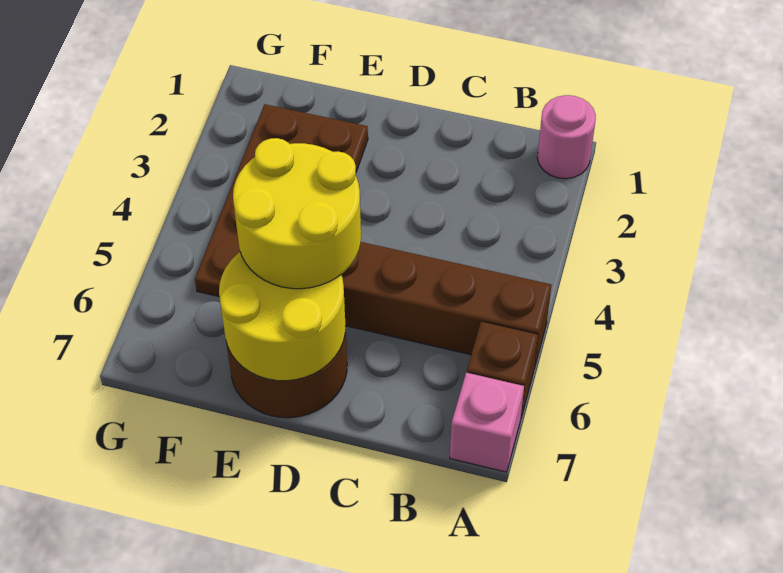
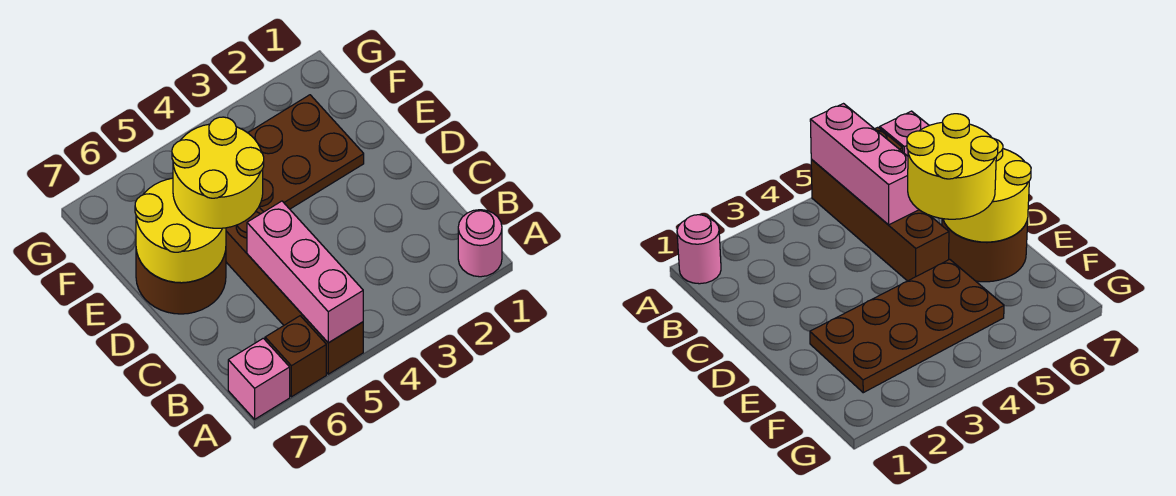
none -> pink 1x3 brick [247,201,363,343]

